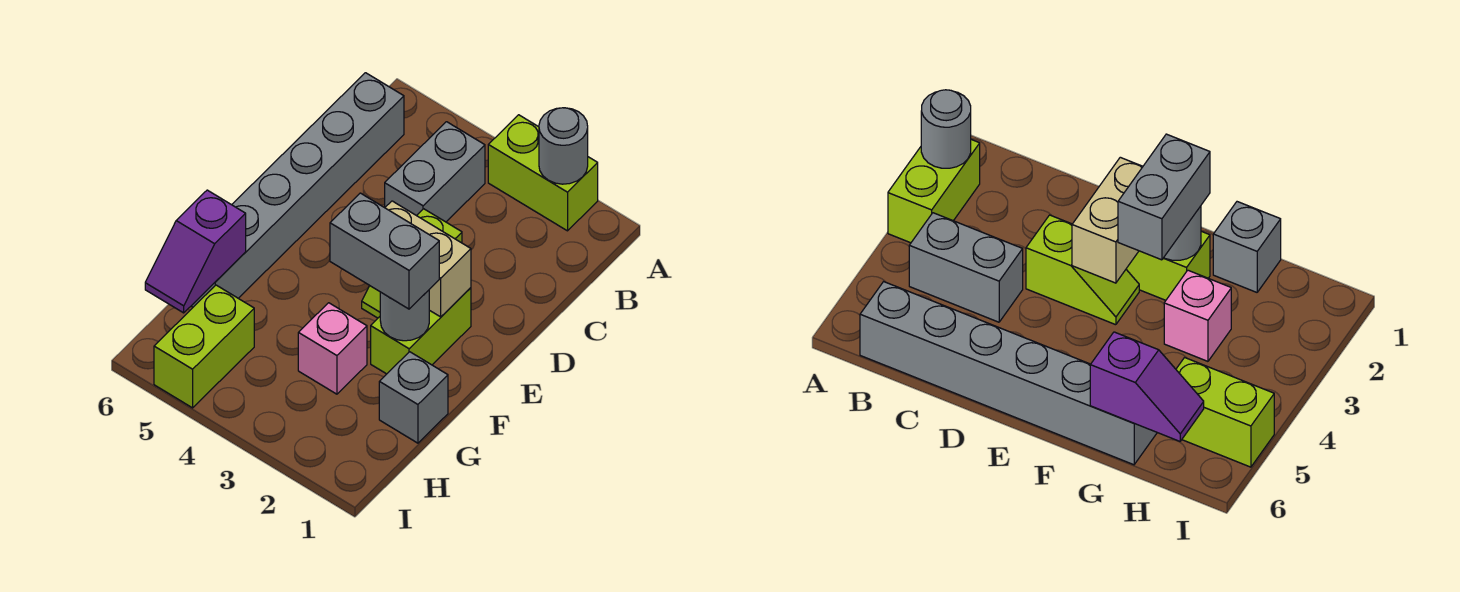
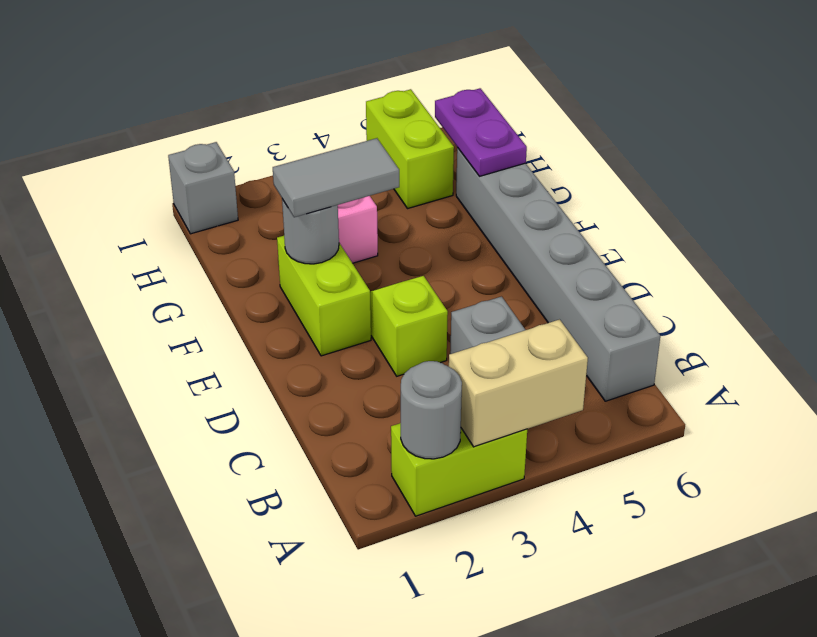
tan 1x2 brick [385,201,471,317] -> tan 1x2 brick moved to [449,320,588,447]
grey 1x2 brick [330,193,439,309] -> grey 1x2 tile [273,138,399,217]
grey 1x1 brick [379,352,448,443] -> grey 1x1 brick moved to [168,142,238,234]
purple 1x2 slope [145,190,246,313] -> purple 1x2 plate [435,88,527,176]

